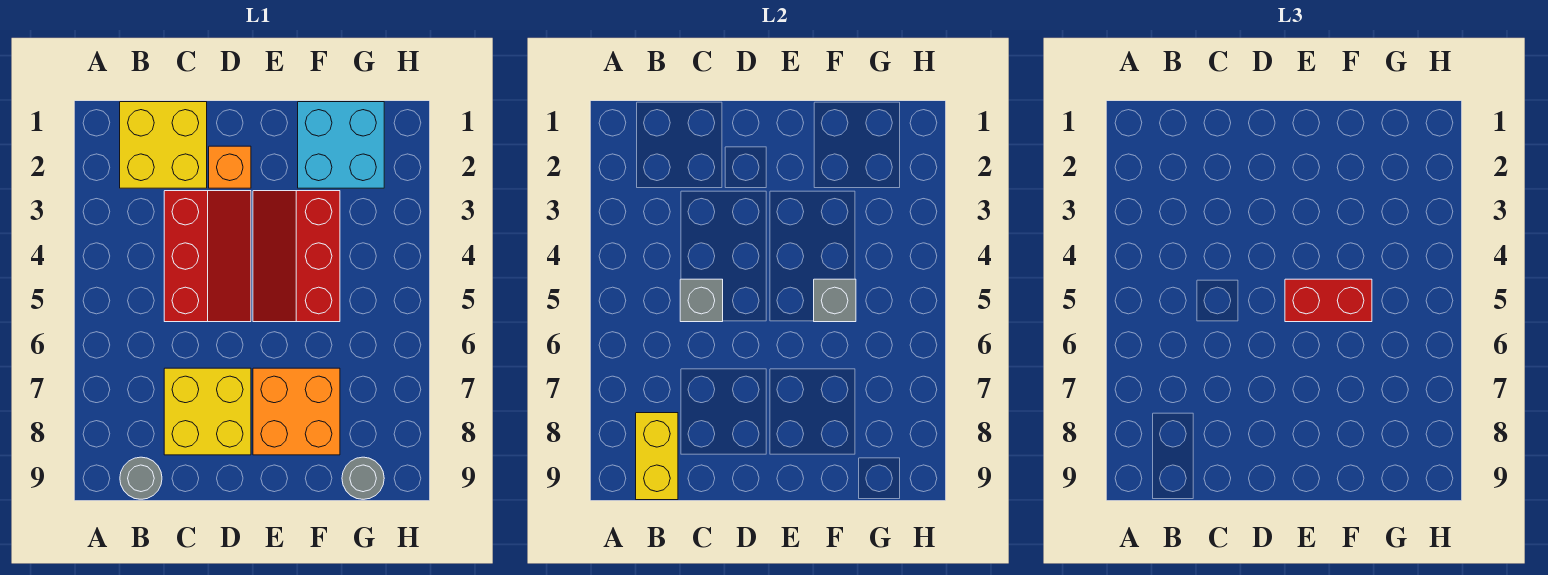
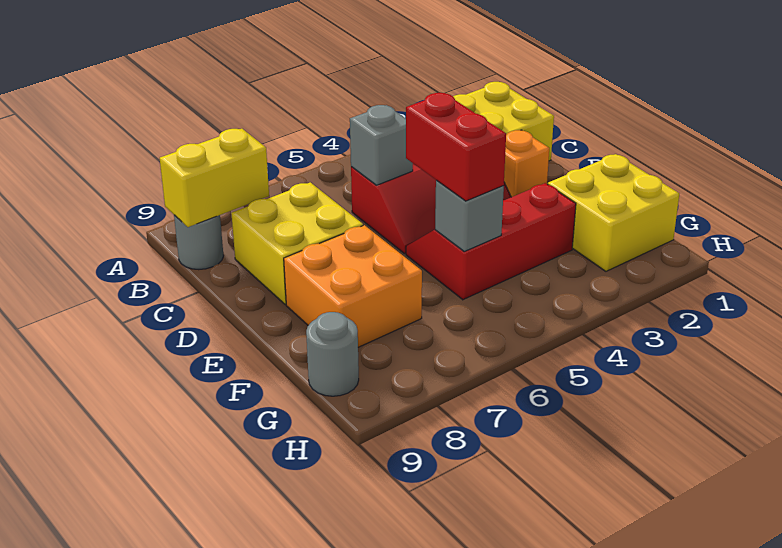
cyan 2x2 brick [298,102,384,188] -> yellow 2x2 brick [548,154,679,271]

